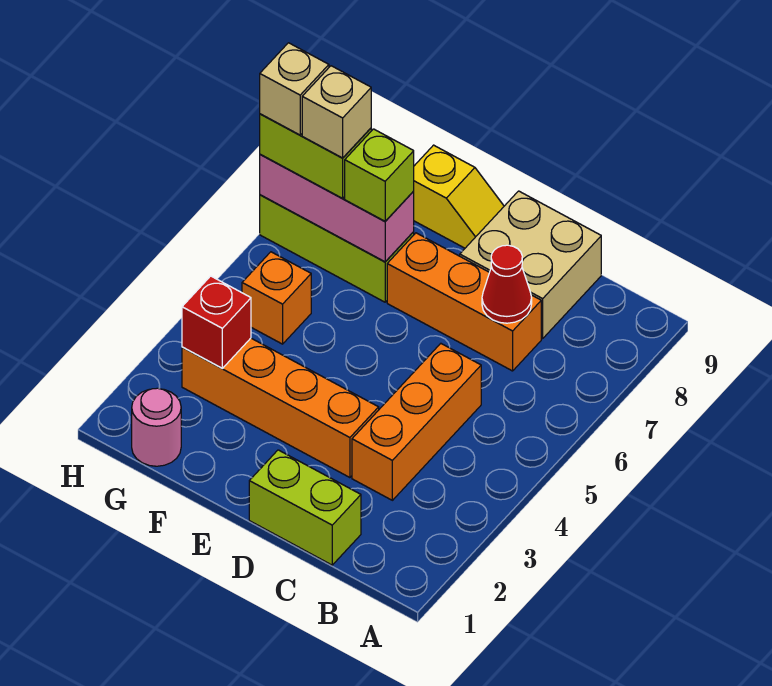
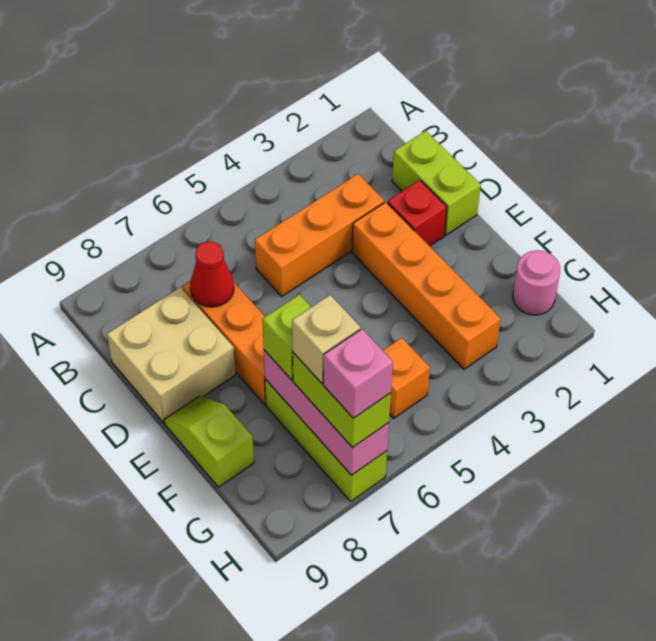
yellow 1x2 slope [414,145,504,248] -> lime 1x2 slope [164,396,254,487]
red 1x1 brick [182,276,251,368] -> red 1x1 brick moved to [387,180,447,246]
tan 1x1 brick [260,43,329,135] -> pink 1x1 brick [323,329,393,418]

